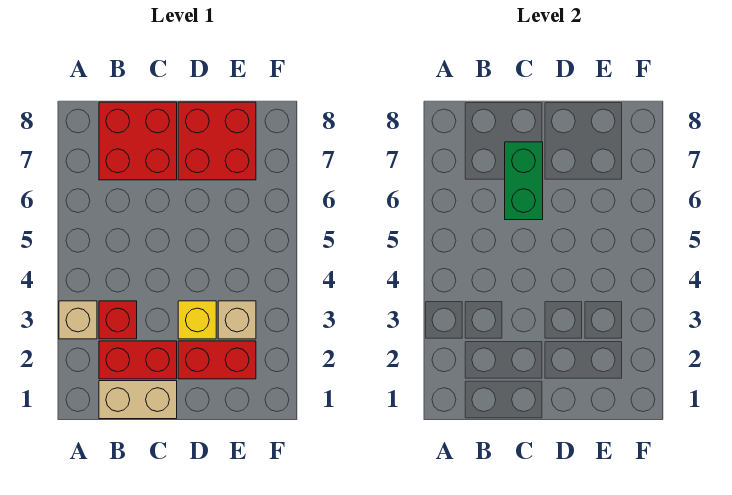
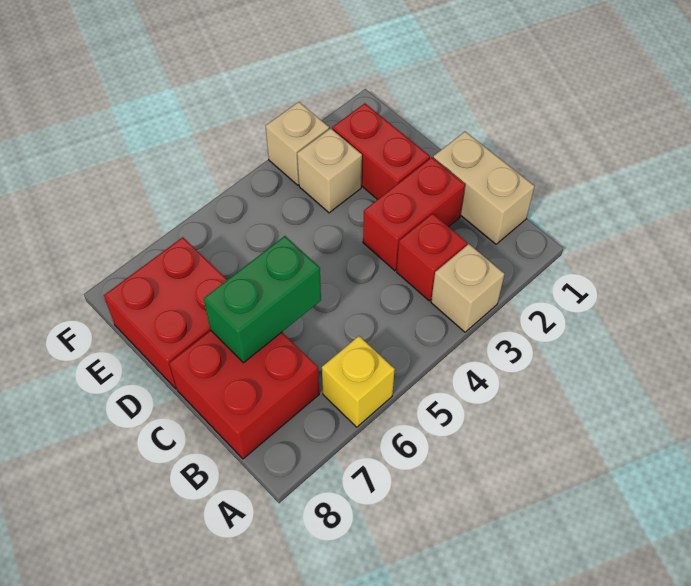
red 1x2 brick [99,341,177,379] -> red 1x2 brick turned to [363,158,465,271]
yellow 1x1 brick [178,301,216,339] -> yellow 1x1 brick moved to [322,336,395,427]
none -> tan 1x1 brick [266,102,329,185]

